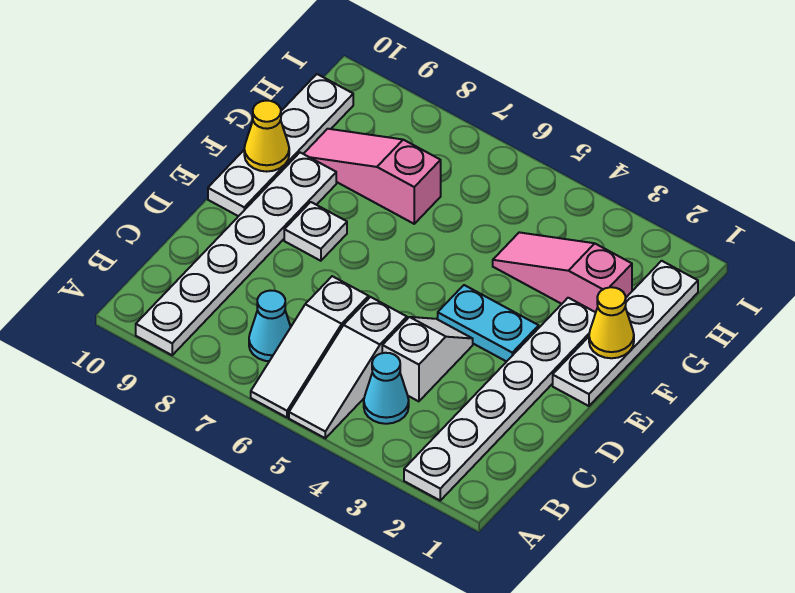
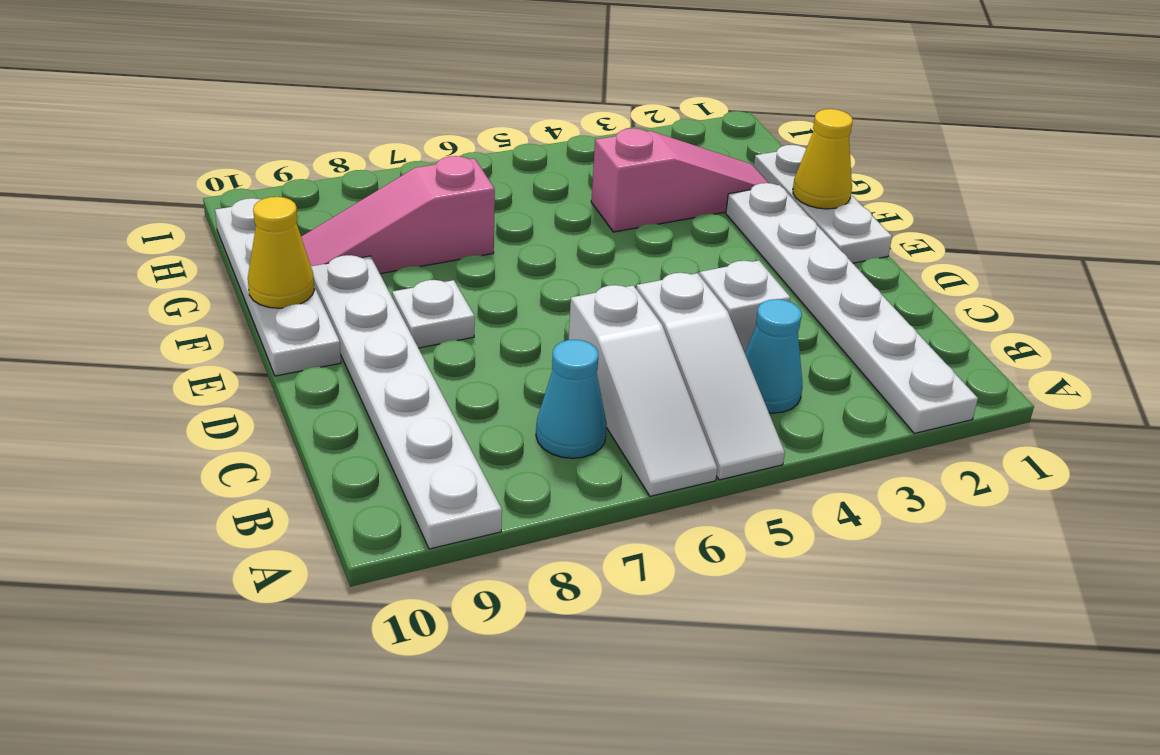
white 1x4 plate [553,261,698,406] -> white 1x3 plate [754,145,892,263]
cyan 1x2 plate [438,285,539,362] -> none
pink 1x3 slope [493,232,632,312] -> pink 1x3 slope turned to [591,128,768,232]

